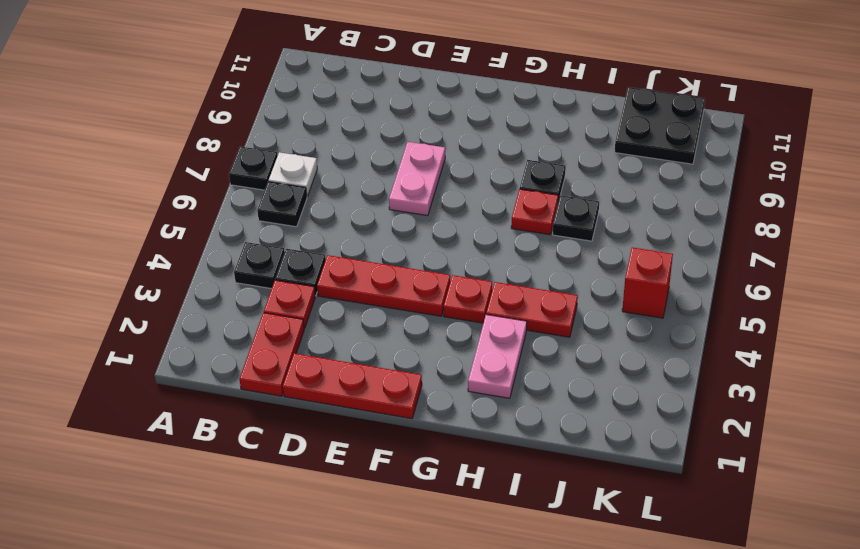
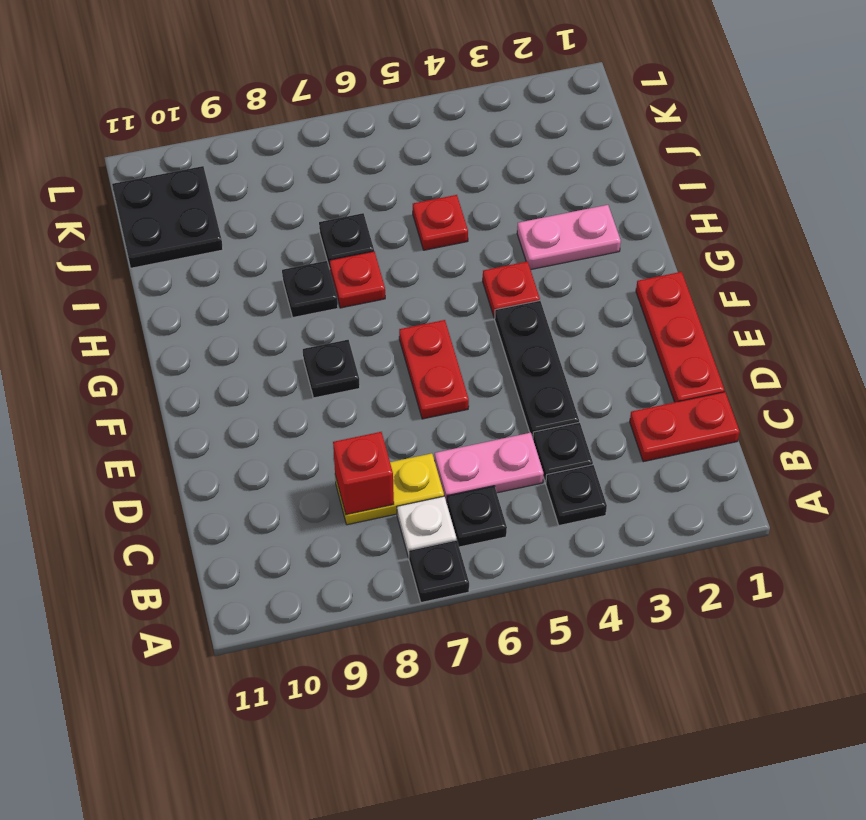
red 1x1 plate [264,280,315,328] -> red 1x1 plate moved to [413,195,468,250]
none -> yellow 1x2 plate [335,453,444,525]
red 1x3 plate [317,255,450,316] -> black 1x3 plate [495,301,579,438]
pink 1x2 plate [389,142,445,216] -> pink 1x2 plate moved to [435,433,544,503]
none -> black 1x1 plate [303,340,360,398]
red 1x2 plate [486,282,578,337] -> red 1x2 plate moved to [399,320,469,419]
red 1x1 brick [622,247,673,318] -> red 1x1 brick moved to [333,432,394,515]

